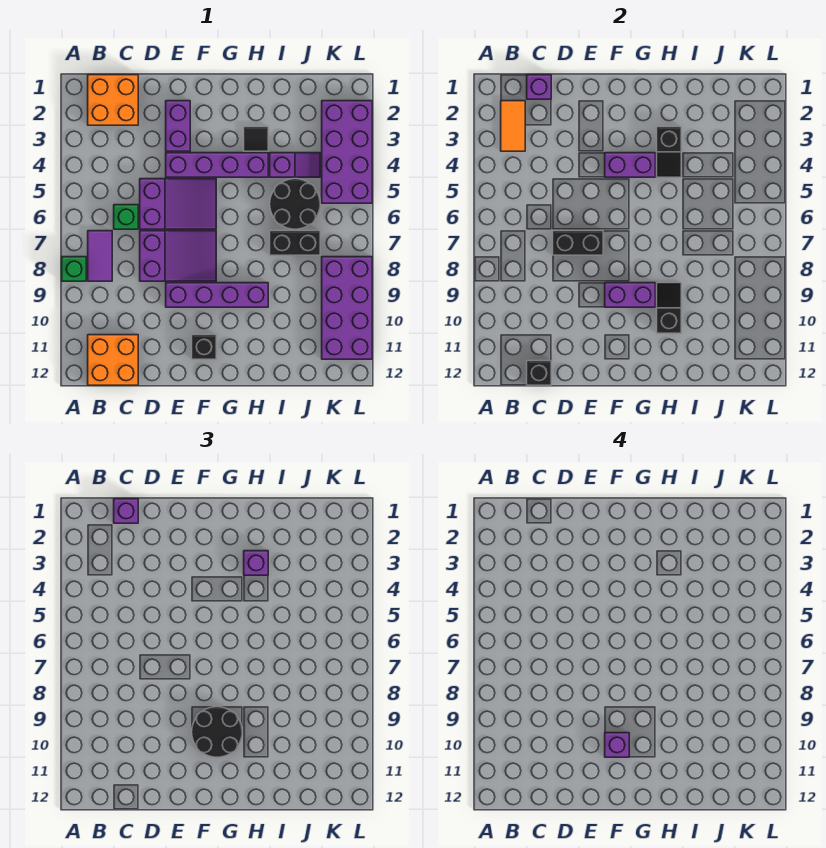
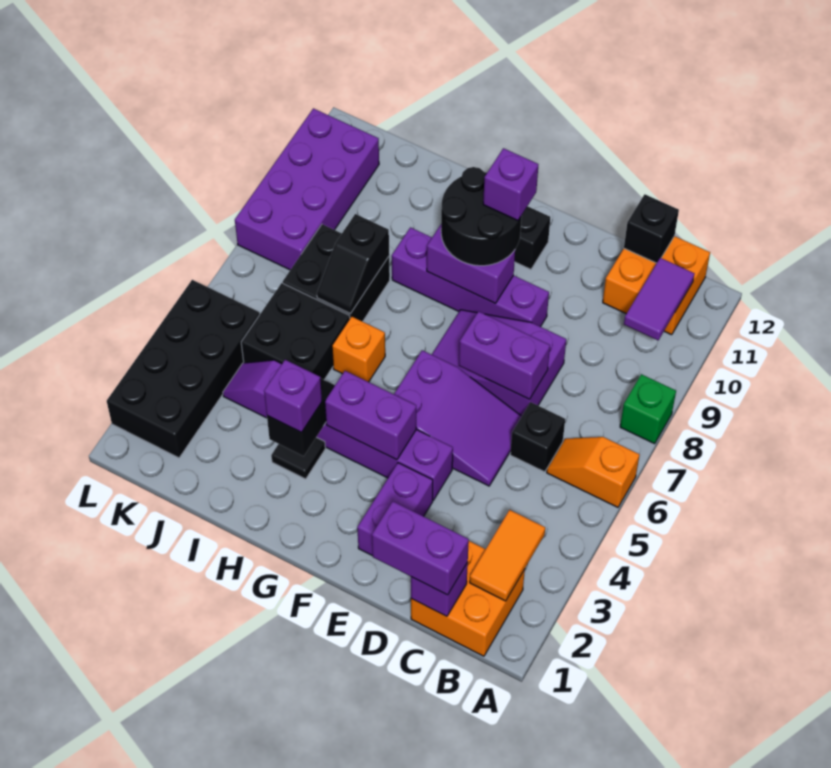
none -> orange 1x2 slope [547,437,640,507]
purple 1x2 tile [88,231,112,281] -> purple 1x2 tile moved to [624,258,695,340]
purple 1x1 brick [114,499,138,523] -> purple 1x2 brick [372,501,469,595]
green 1x1 brick [114,205,138,229] -> black 1x1 brick [510,402,565,472]
purple 2x3 slope [140,179,216,229] -> purple 2x3 slope turned to [394,350,522,486]
black 1x2 brick [553,231,603,255] -> purple 1x2 brick [459,311,550,399]
none -> orange 1x1 brick [332,316,385,382]
black 1x2 slope [657,283,681,333] -> black 1x2 slope moved to [317,214,389,314]
black 2x2 round brick [270,179,320,229] -> black 2x2 brick [241,283,350,380]
black 1x2 brick [270,231,320,255] -> black 2x2 brick [283,224,390,322]
purple 2x4 brick [322,101,372,203] -> black 2x4 brick [107,280,260,458]

